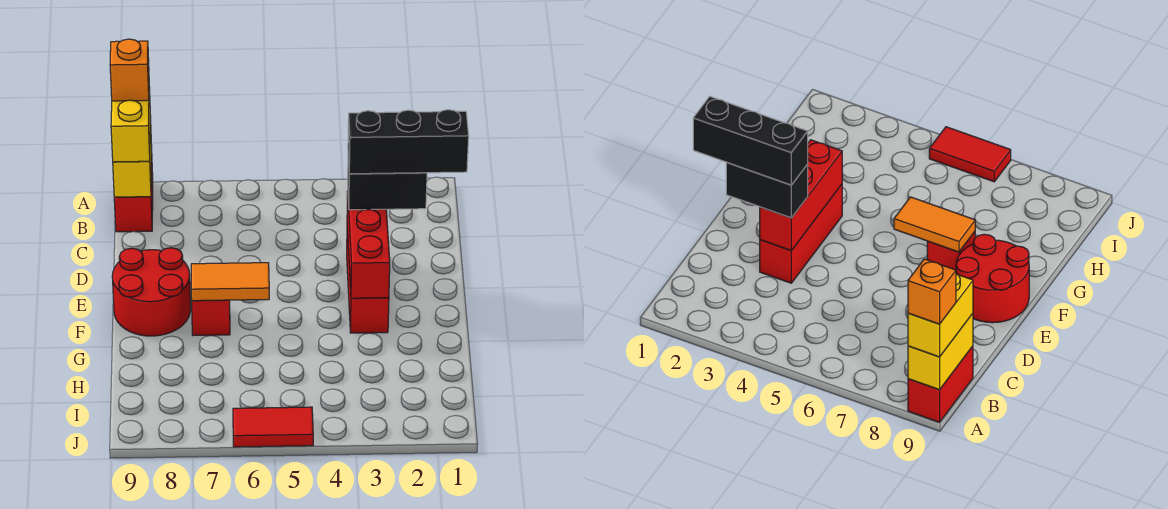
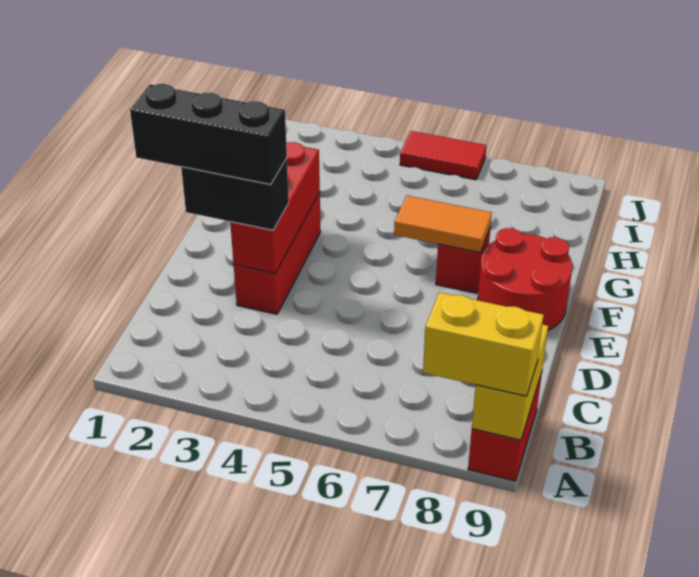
yellow 1x2 brick [111,87,150,162] -> yellow 1x2 brick turned to [423,292,544,396]
orange 1x1 brick [110,39,149,101] -> none

